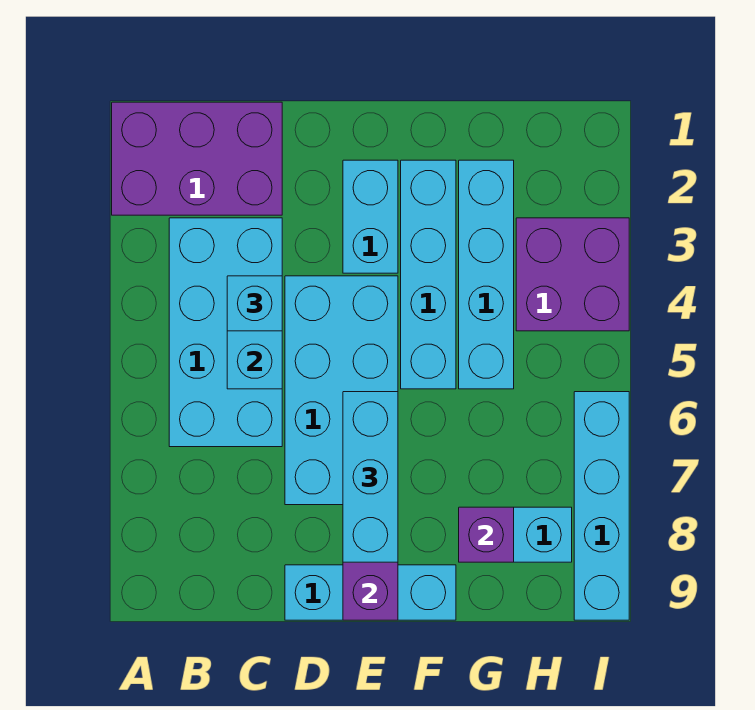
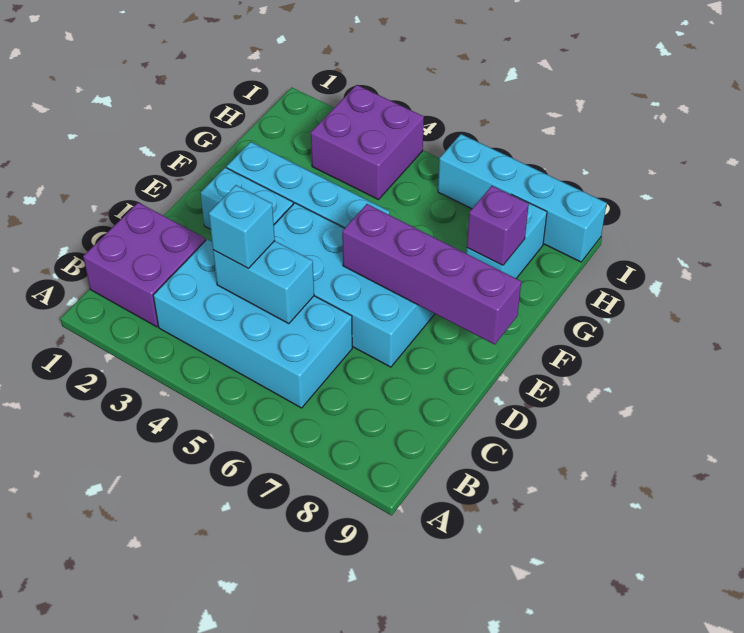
purple 2x3 brick [112,102,282,215] -> purple 2x2 brick [83,203,206,327]
cyan 1x3 brick [285,565,456,620] -> none
cyan 1x3 brick [343,392,398,562] -> none
cyan 1x4 brick [459,160,514,389] -> none

